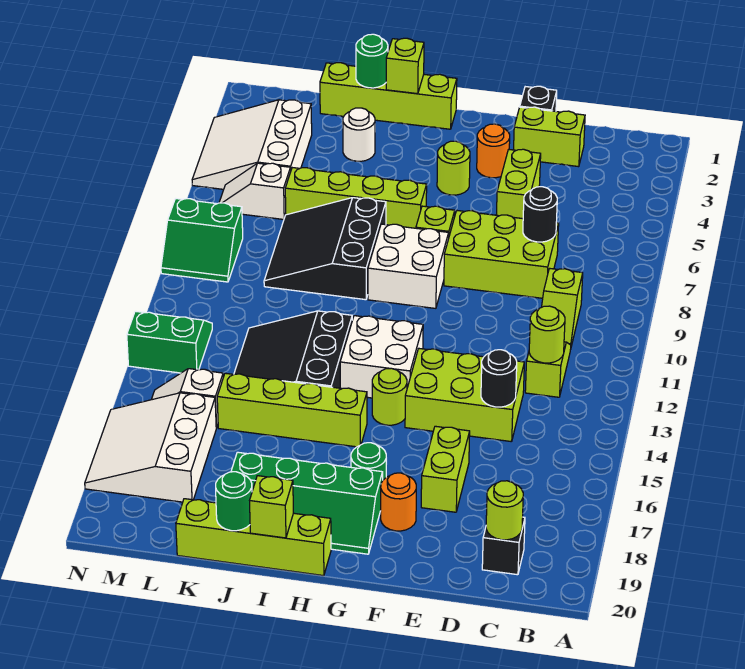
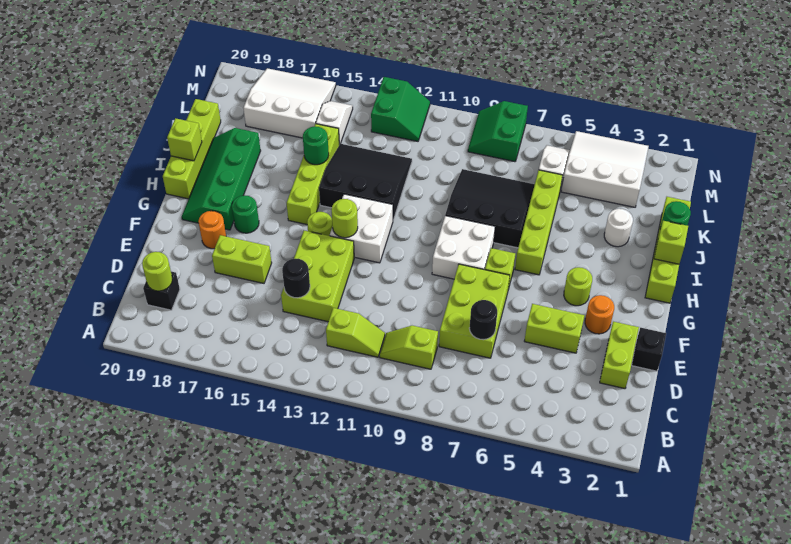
lime 1x1 round brick [529,306,565,363] -> lime 1x1 round brick moved to [332,199,358,238]
green 1x1 round brick [216,472,252,531] -> green 1x1 round brick moved to [303,126,329,165]

